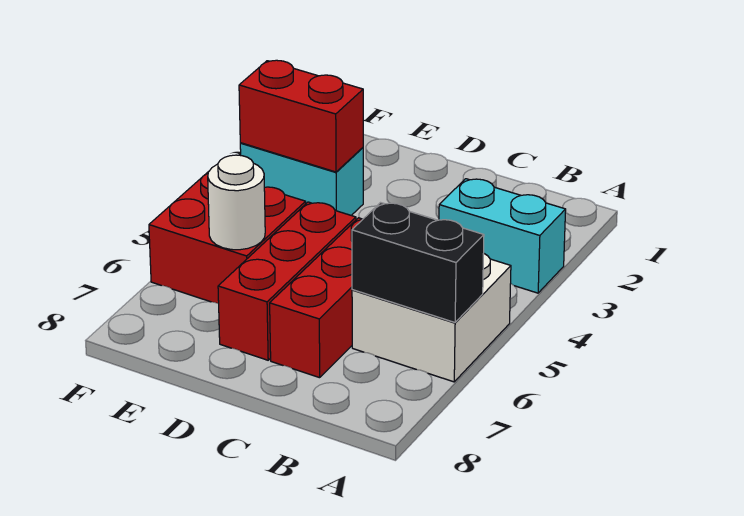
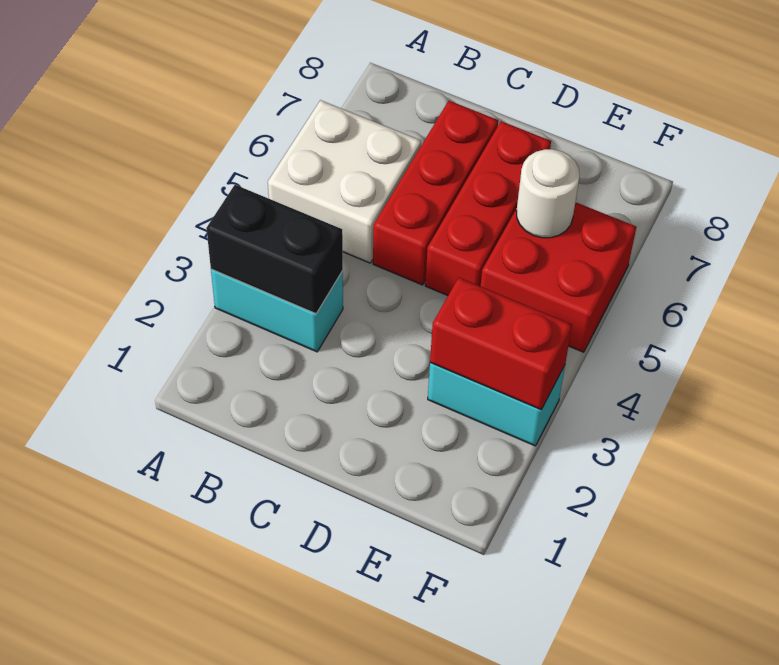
black 1x2 brick [352,203,484,322] -> black 1x2 brick moved to [206,185,343,314]

